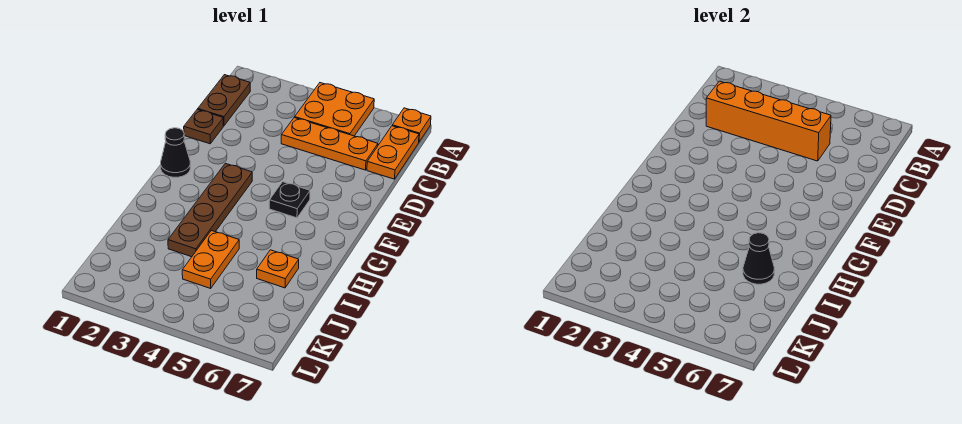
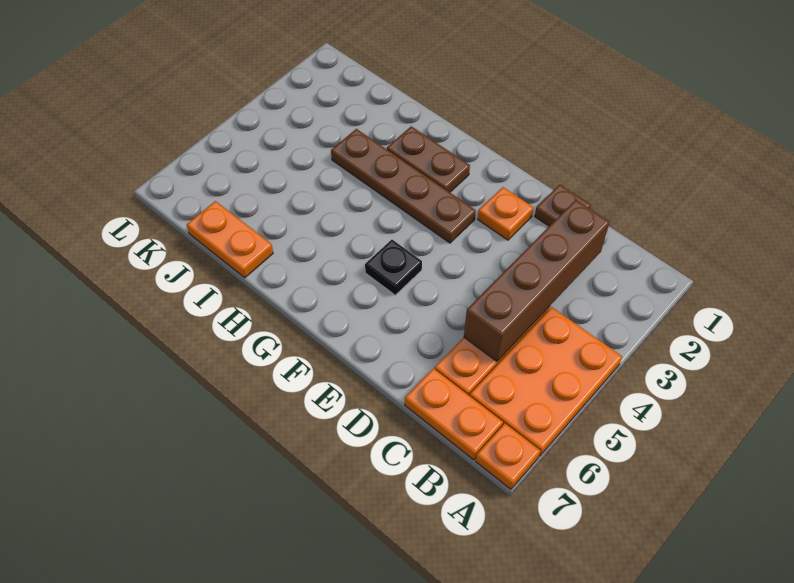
orange 2x2 plate [295,83,374,136] -> orange 2x3 plate [470,307,622,456]
brown 1x2 plate [198,75,250,126] -> brown 1x2 plate moved to [387,126,470,192]
orange 1x4 brick [706,81,831,161] -> brown 1x4 brick [464,200,610,361]
black 1x1 cone [161,128,190,177] -> none
orange 1x2 plate [182,230,239,288] -> orange 1x2 plate moved to [187,201,273,278]
orange 1x1 plate [257,250,299,288] -> orange 1x1 plate moved to [478,187,533,240]
black 1x1 cone [743,233,774,284] -> none

